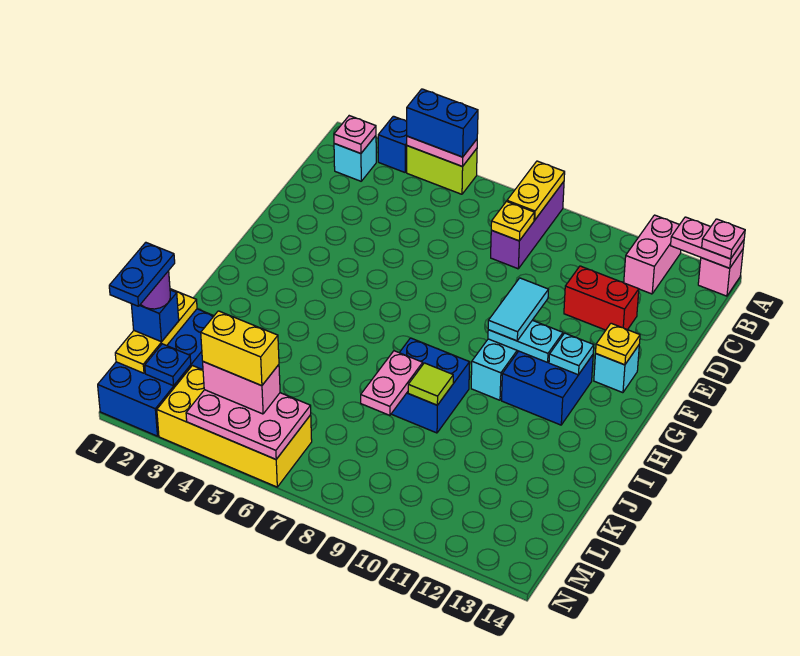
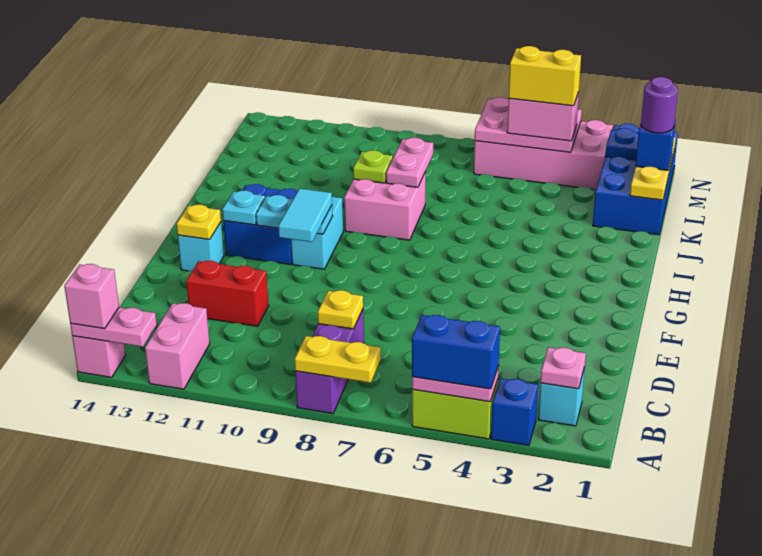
yellow 1x2 plate [507,161,565,220] -> yellow 1x2 plate turned to [295,336,381,383]
pink 1x1 plate [702,219,745,259] -> pink 1x1 brick [64,264,119,329]
blue 2x2 brick [391,338,470,433] -> pink 2x2 brick [344,172,426,240]
lime 1x1 tile [408,363,453,405] -> lime 1x1 plate [353,150,393,183]
blue 1x2 plate [109,242,175,306] -> none
yellow 2x4 brick [157,366,312,487] -> pink 2x4 brick [474,120,613,190]

